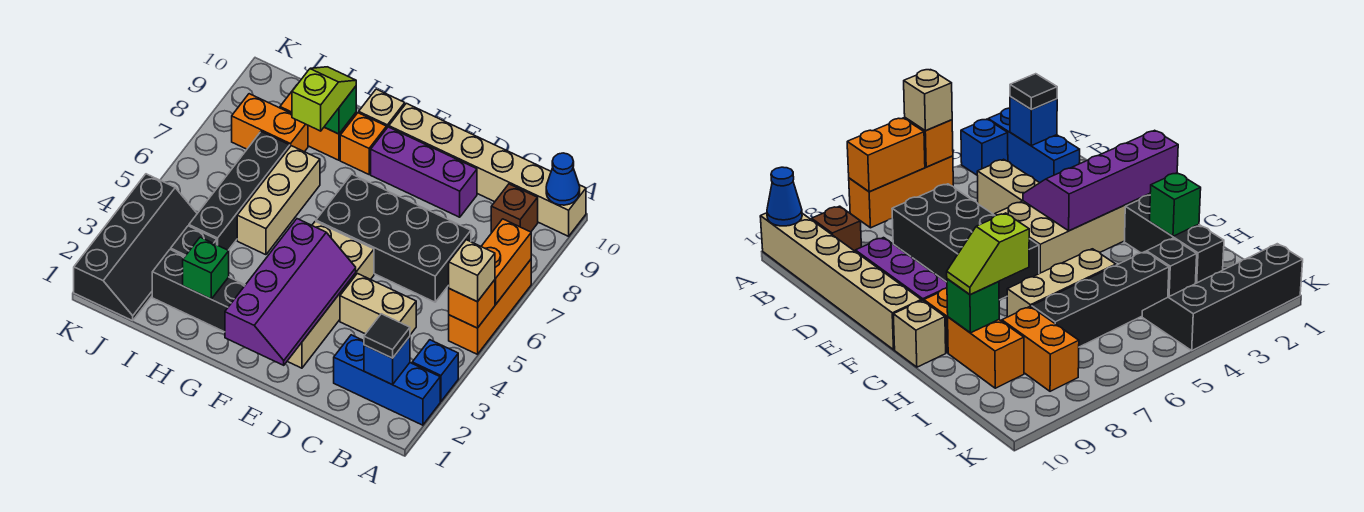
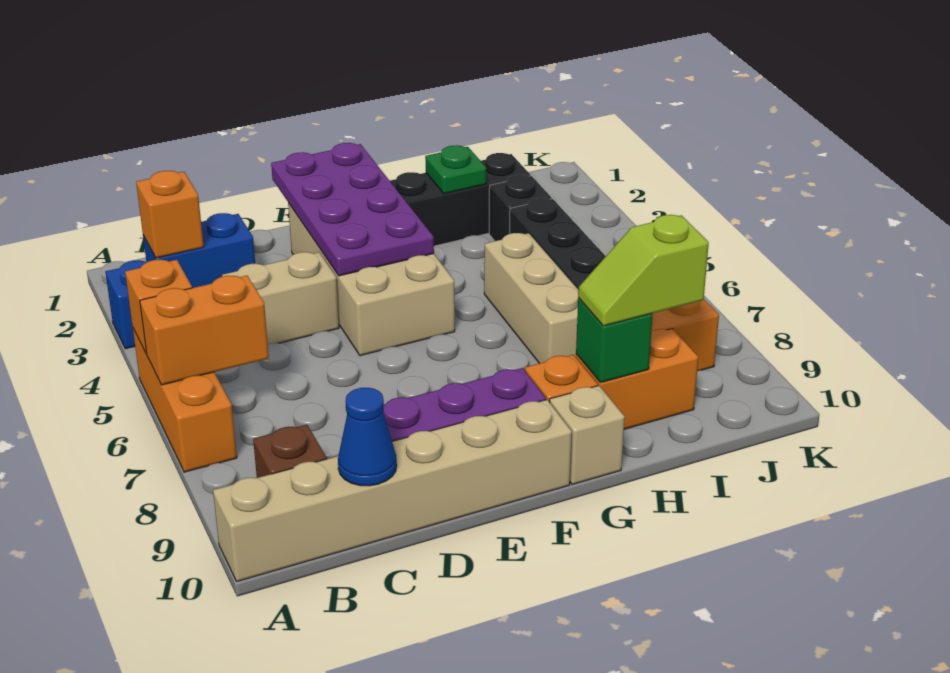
blue 1x3 brick [334,335,440,425] -> blue 1x2 brick [143,213,255,288]
tan 1x1 brick [449,240,495,302] -> none
orange 1x2 brick [481,219,531,304] -> orange 1x2 brick turned to [140,276,269,385]
blue 1x1 cone [546,153,580,205] -> blue 1x1 cone moved to [338,388,397,486]
blue 1x1 brick [364,337,410,384] -> orange 1x1 brick [136,171,204,258]
black 1x1 tile [364,314,410,358] -> none
black 2x4 brick [316,174,471,302] -> none
purple 2x4 slope [225,219,356,365] -> purple 2x4 plate [271,143,434,276]
green 1x1 brick [183,237,229,299] -> green 1x1 plate [425,145,486,194]
lime 1x2 slope [292,67,356,131] -> lime 1x2 slope turned to [578,215,709,326]
black 2x4 slope [74,174,197,321] -> none

